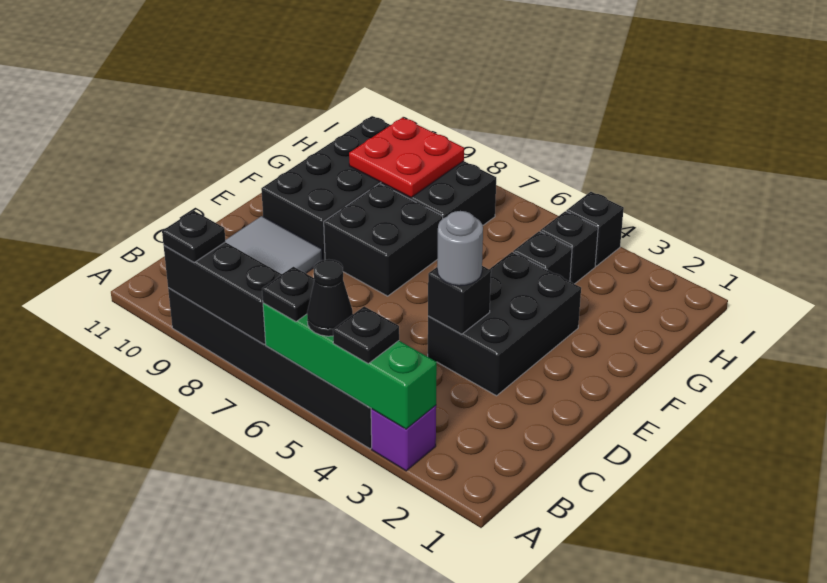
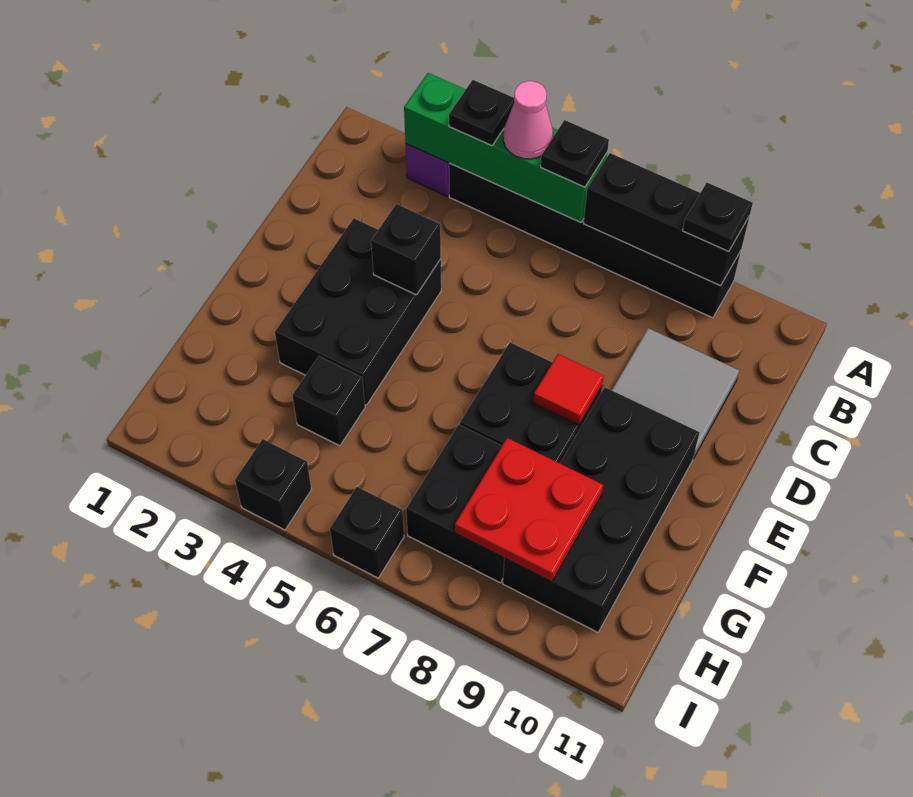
black 1x1 cone [307,259,353,336] -> pink 1x1 cone [503,81,553,159]
grey 1x1 round brick [437,211,483,286] -> none
none -> red 1x1 tile [533,354,604,425]
black 1x1 brick [540,211,598,284] -> black 1x1 brick moved to [330,487,404,578]

